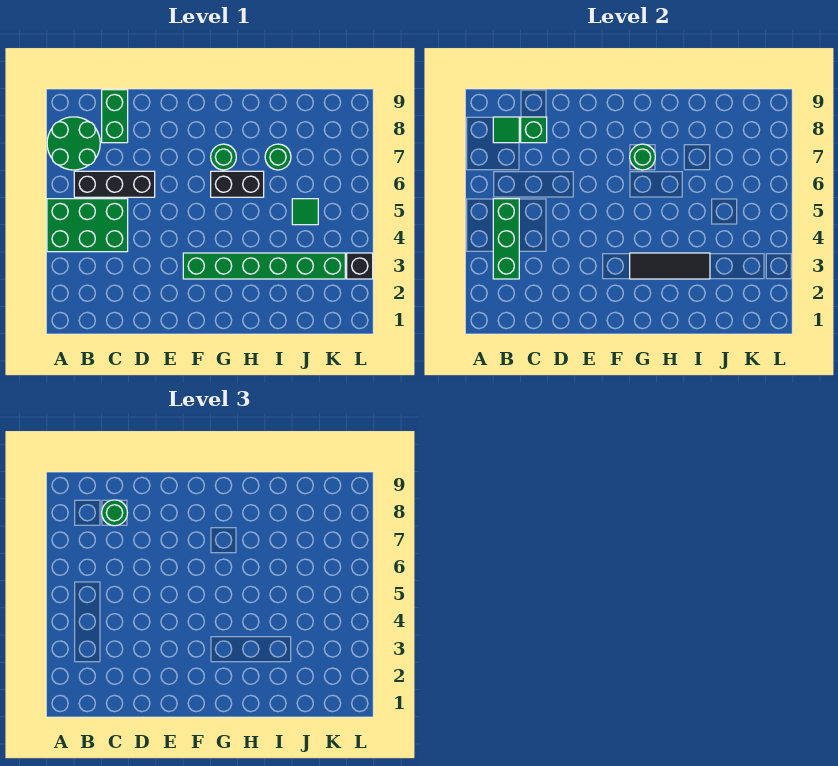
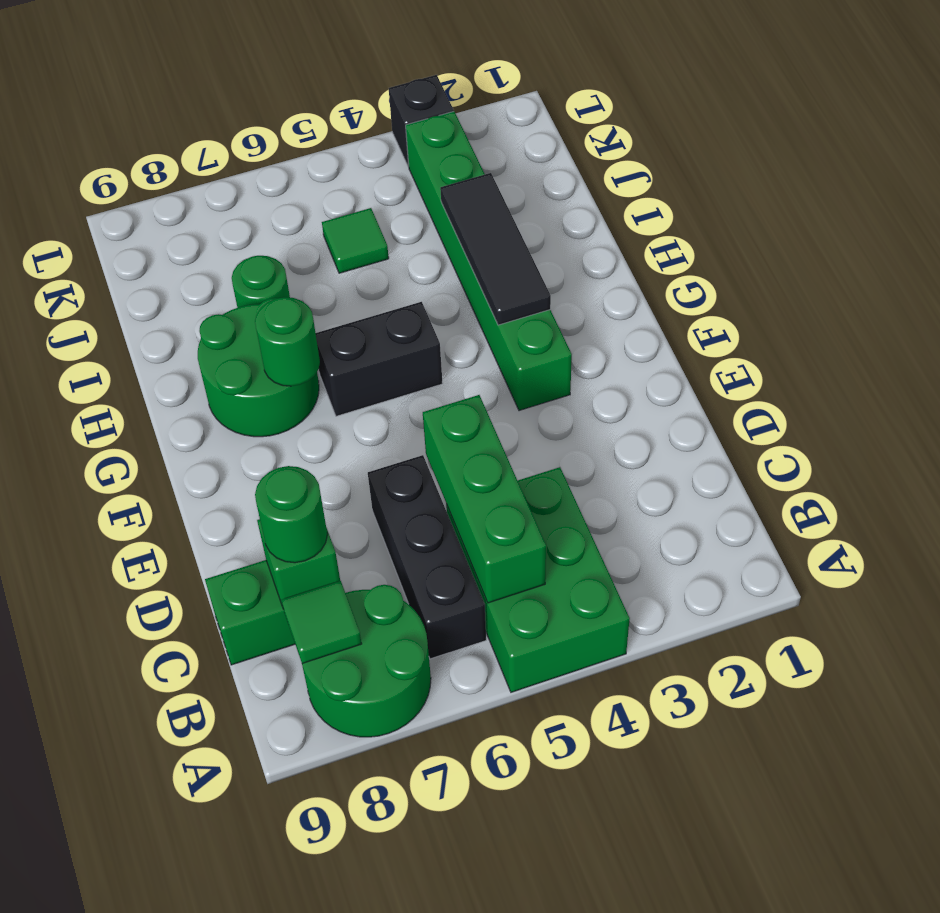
green 1x3 brick [493,199,519,279] -> green 1x3 brick turned to [423,395,546,603]
black 1x2 brick [211,171,264,197] -> black 1x2 brick turned to [316,302,443,416]
green 1x1 round brick [211,144,236,170] -> green 2x2 round brick [198,298,319,437]

